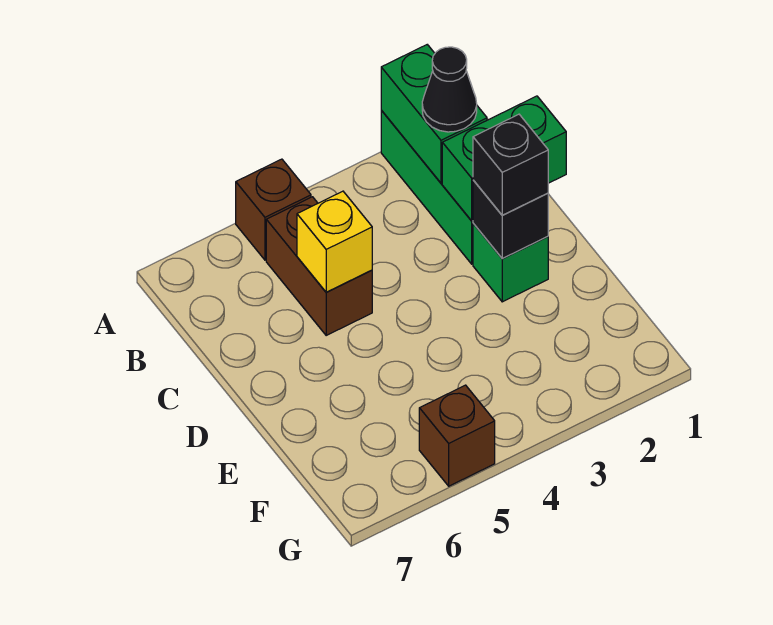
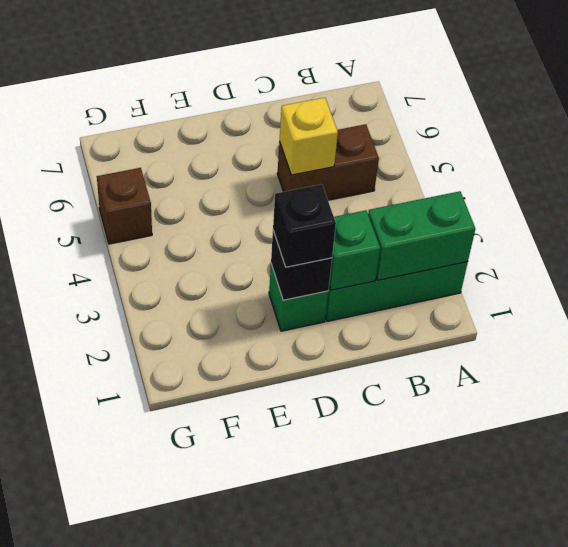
brown 1x1 brick [236,159,311,260] -> none
black 1x1 cone [422,47,477,132] -> none
green 1x2 brick [442,96,566,221] -> green 1x1 brick [329,210,380,290]

